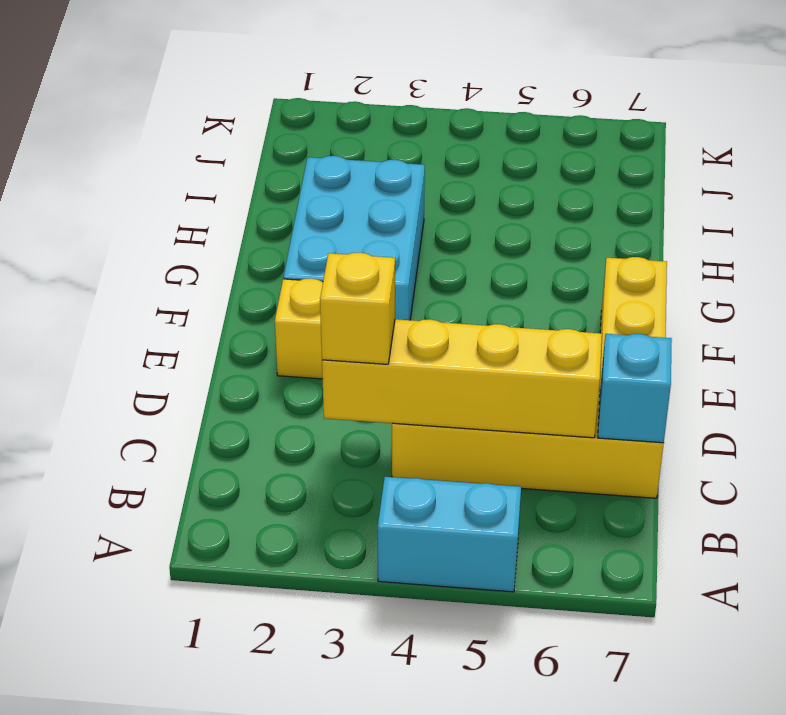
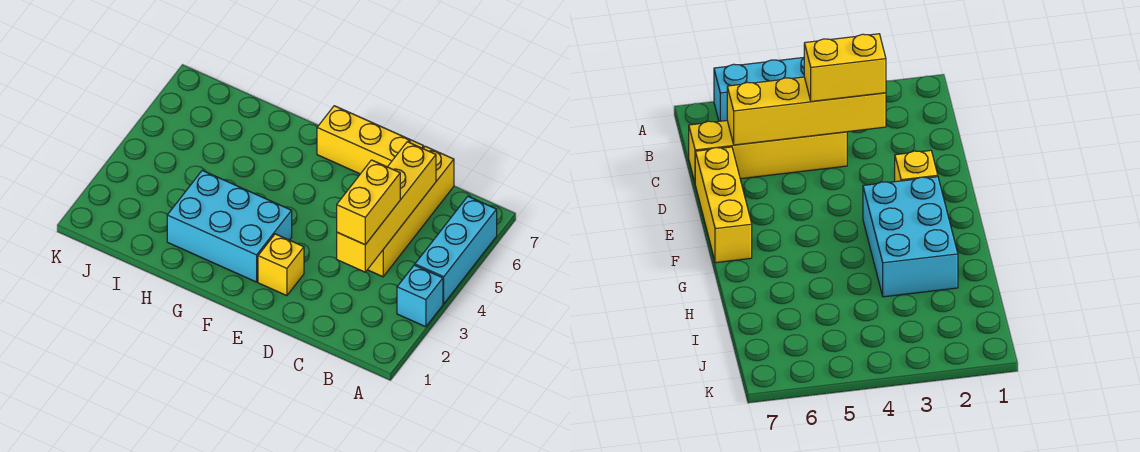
cyan 1x2 brick [378,477,521,592] -> cyan 1x3 brick [415,197,497,304]
yellow 1x1 brick [320,253,395,364] -> yellow 1x2 brick [337,160,400,245]
cyan 1x1 brick [598,334,672,443] -> cyan 1x1 brick moved to [397,265,443,327]

